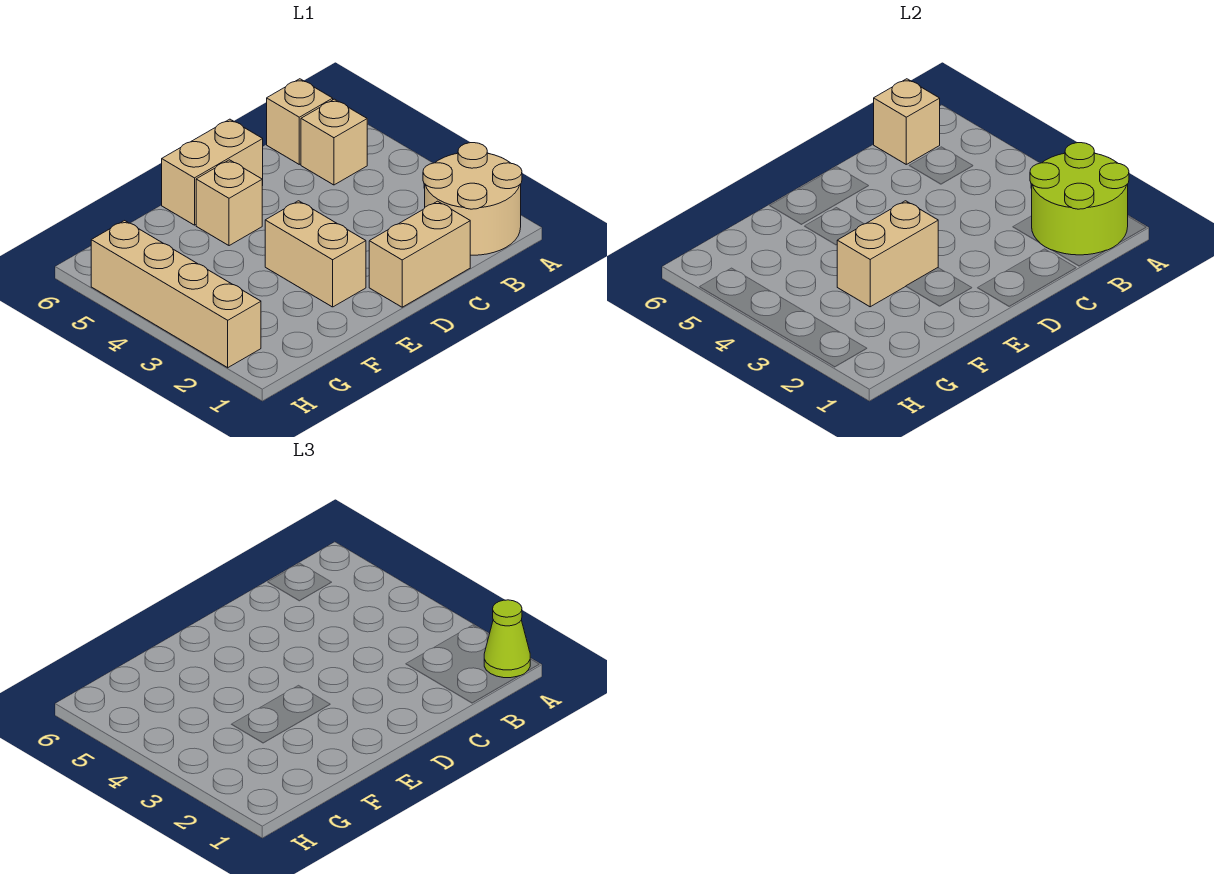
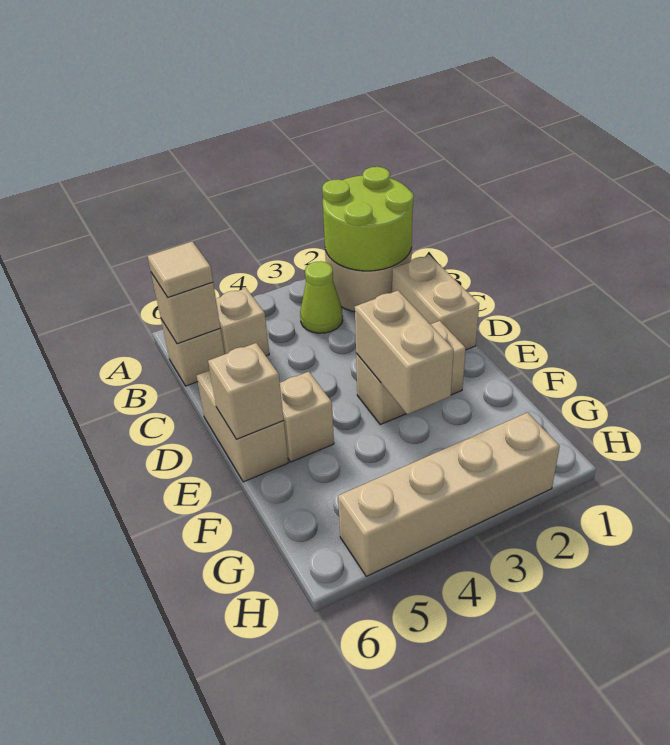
lime 1x1 cone [484,600,530,678] -> lime 1x1 cone moved to [300,261,343,333]
none -> tan 1x1 tile [148,241,213,297]
none -> tan 1x1 brick [208,343,284,439]

